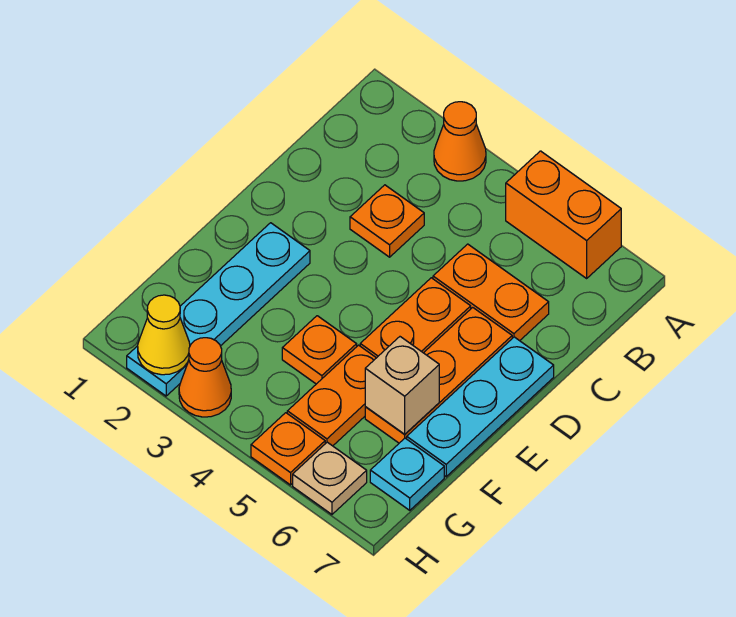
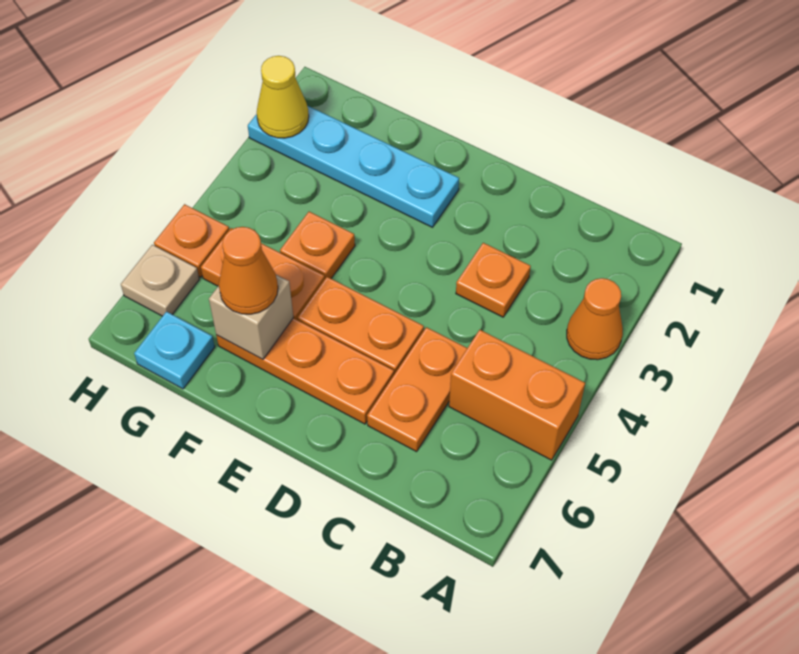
orange 1x2 brick [506,151,621,278] -> orange 1x2 brick turned to [449,330,585,460]
cyan 1x3 plate [407,337,554,477] -> none
orange 1x1 cone [179,338,231,417] -> orange 1x1 cone moved to [219,227,278,314]

